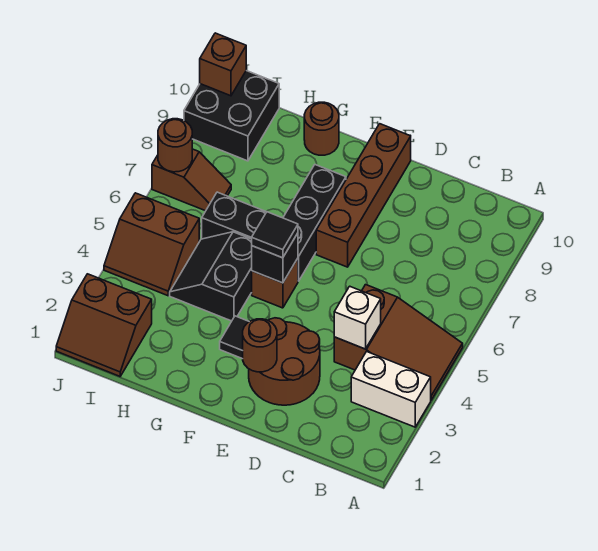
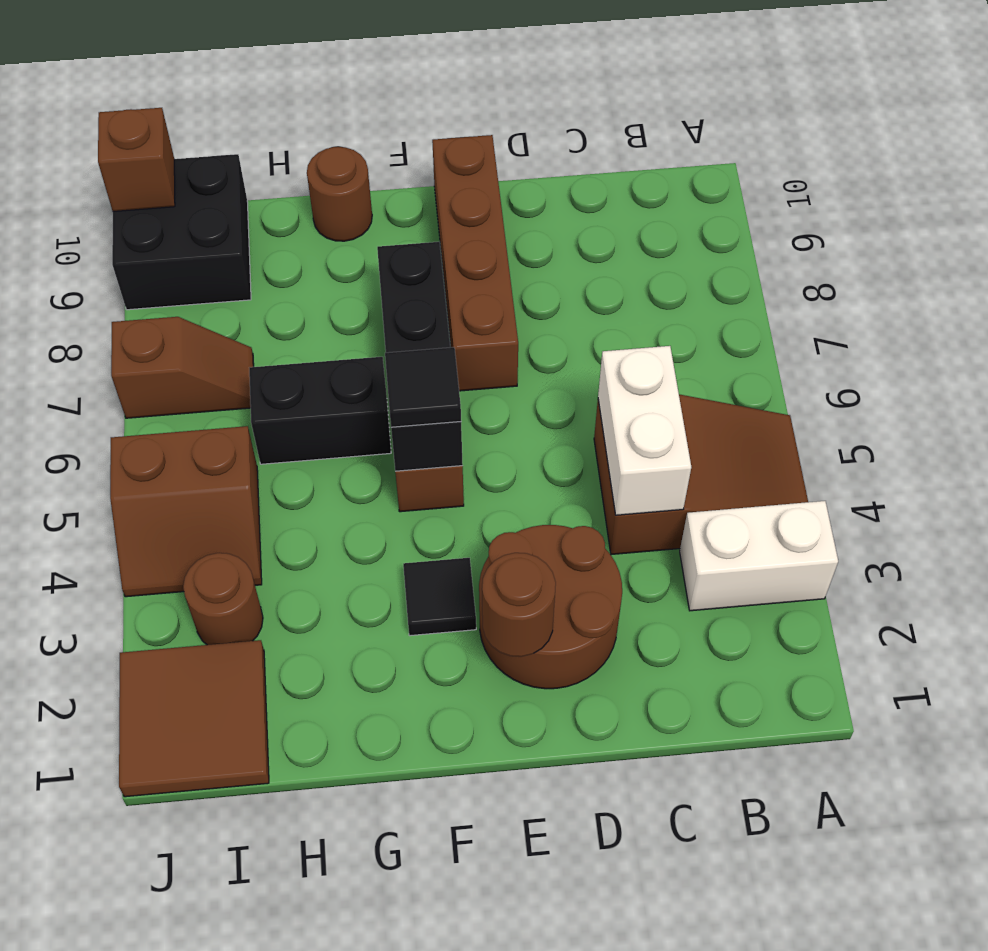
white 1x1 brick [334,286,381,349] -> white 1x2 brick [598,346,691,515]
black 2x2 slope [170,232,252,321] -> none
brown 2x2 slope [56,274,152,376] -> brown 2x2 tile [119,640,269,797]
brown 1x1 round brick [158,119,192,172] -> brown 1x1 round brick moved to [183,553,263,645]

